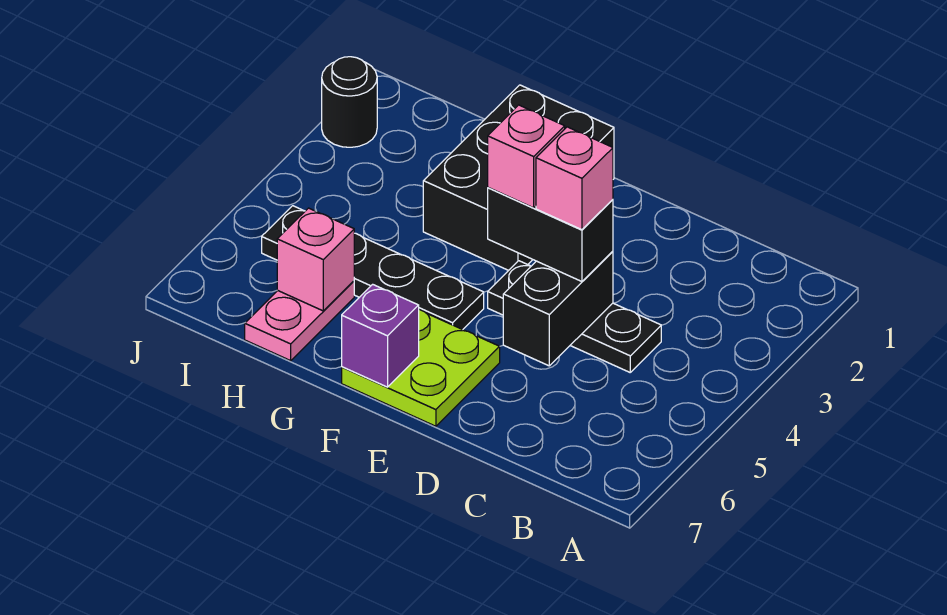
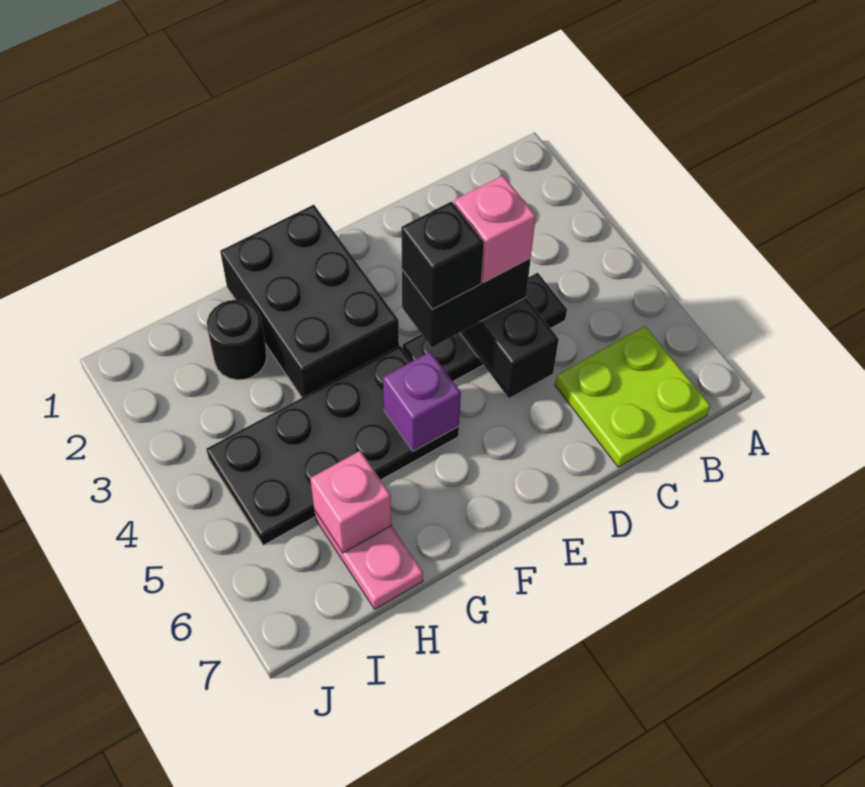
pink 1x1 brick [488,105,565,208] -> black 1x1 brick [401,202,484,310]
lime 2x2 plate [342,310,500,426] -> lime 2x2 plate moved to [555,326,710,467]
black 1x4 plate [262,206,484,330] -> black 2x4 plate [206,346,459,545]
purple 1x1 brick [342,284,419,387] -> purple 1x1 brick moved to [383,351,461,451]
black 1x1 round brick [322,57,377,147] -> black 1x1 round brick moved to [207,300,267,380]

